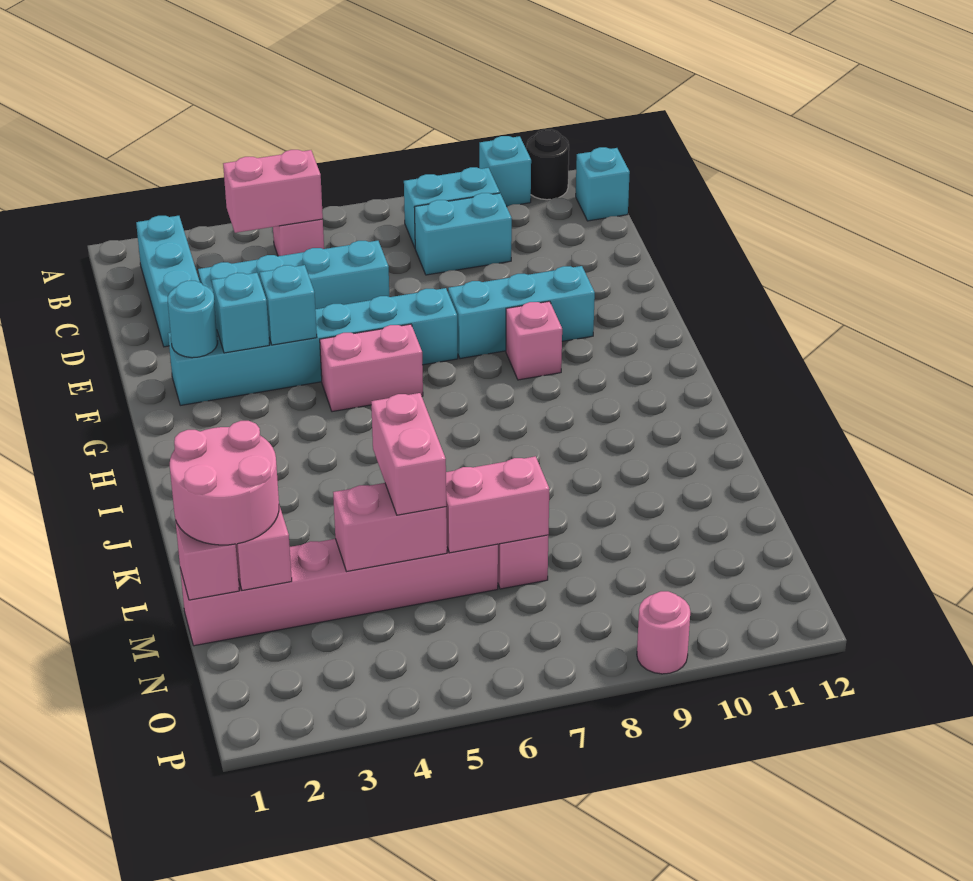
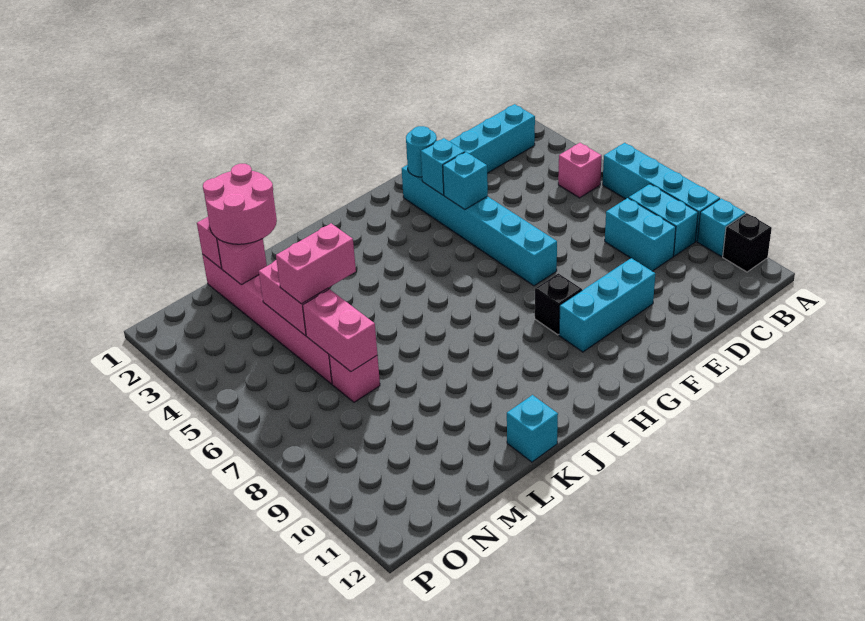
black 1x1 round brick [527,129,569,200] -> black 1x1 brick [723,213,772,272]
pink 1x2 brick [223,150,323,233] -> none
cyan 1x1 brick [576,147,630,221] -> cyan 1x1 brick moved to [507,395,558,462]
cyan 1x4 brick [198,241,389,309] -> cyan 1x4 brick moved to [603,143,720,241]
cyan 1x3 brick [448,266,595,359] -> cyan 1x3 brick turned to [559,258,655,352]
pink 1x2 brick [320,324,423,412] -> none
pink 1x1 brick [506,301,562,380] -> black 1x1 brick [535,273,582,335]
pink 1x1 round brick [637,591,690,674] -> none

